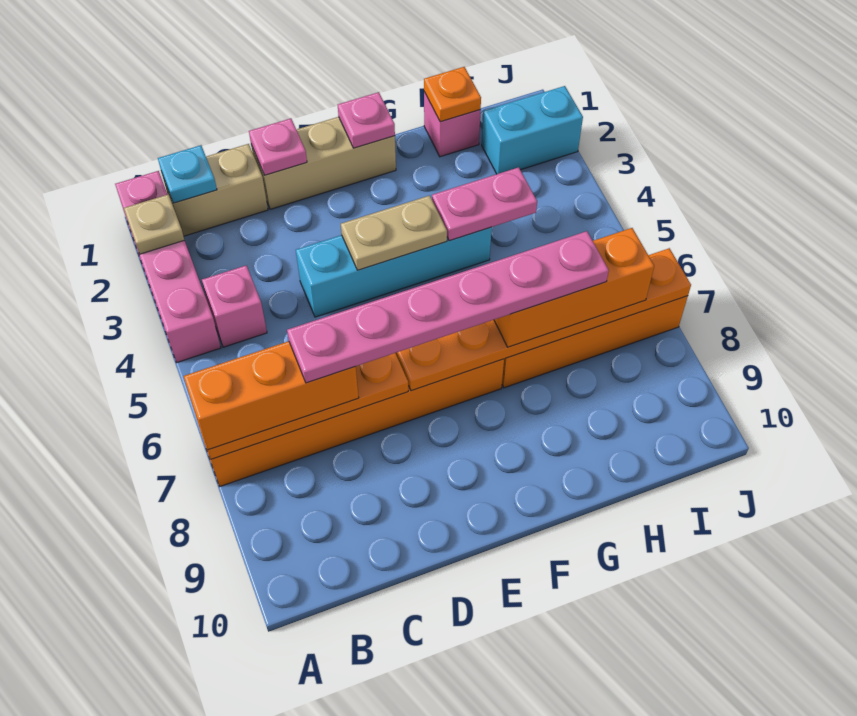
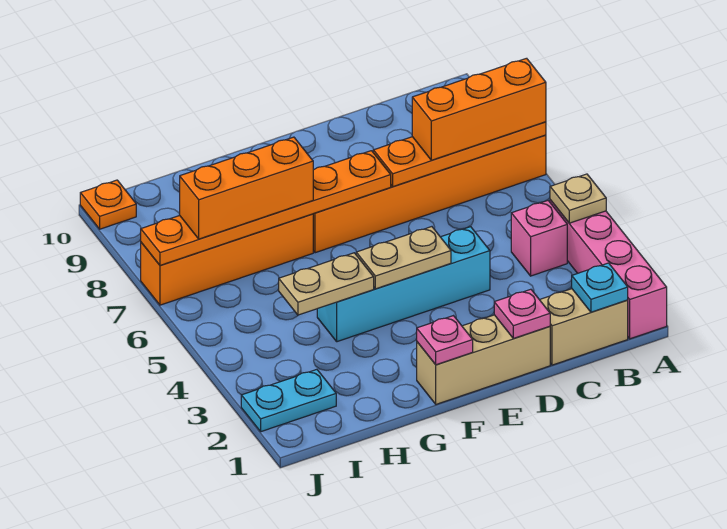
tan 1x1 plate [124,195,184,254] -> tan 1x1 plate moved to [550,174,606,223]
pink 1x6 plate [287,231,609,383] -> none
pink 1x2 plate [432,167,537,241] -> tan 1x2 plate [279,253,374,315]
pink 1x1 brick [424,92,481,157] -> none
orange 1x1 plate [424,67,481,122] -> orange 1x1 plate moved to [80,180,136,229]
cyan 1x2 brick [482,86,583,174] -> cyan 1x2 plate [241,369,336,432]

